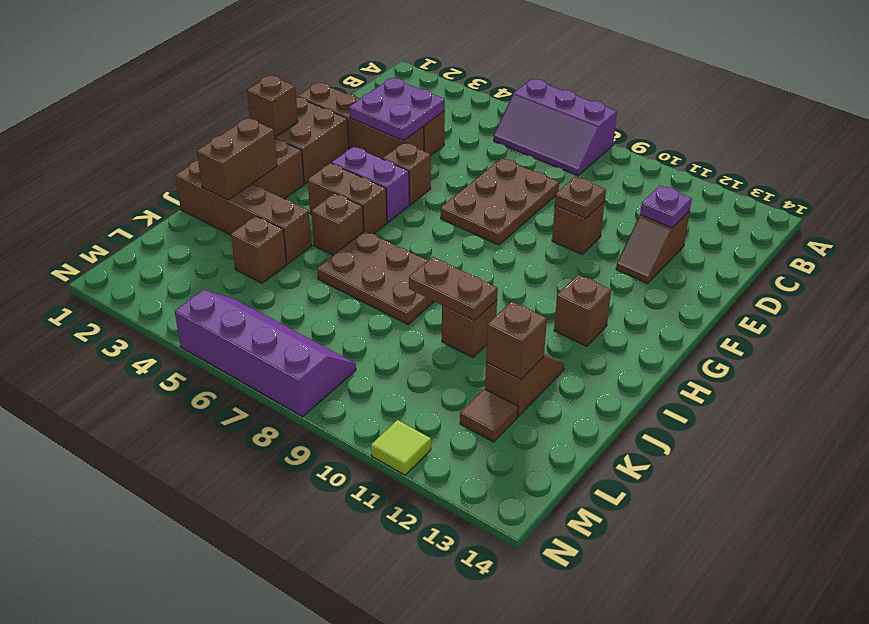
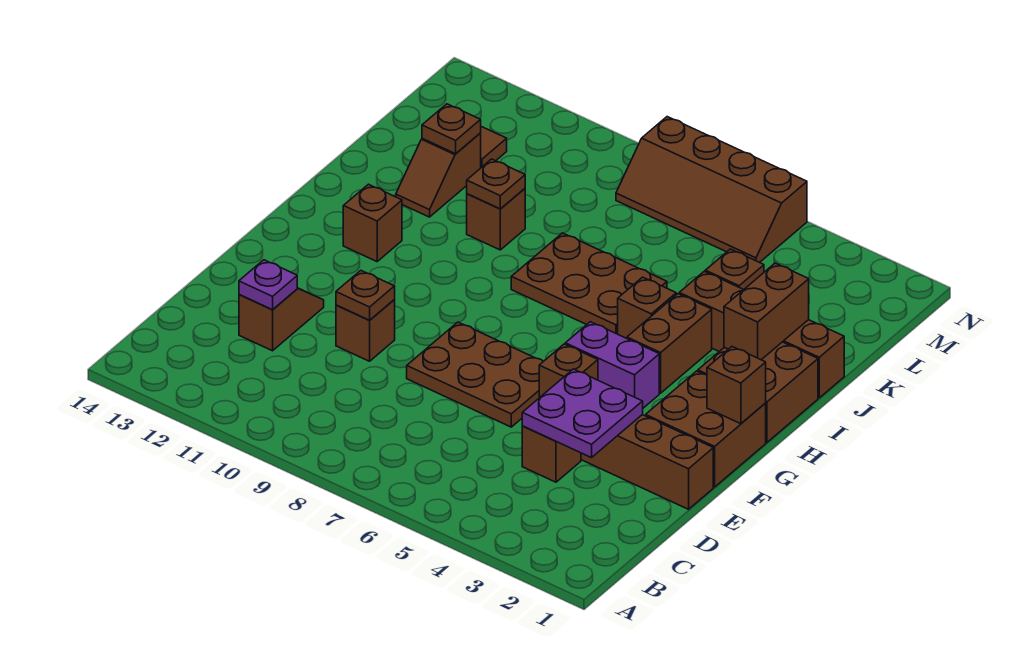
purple 2x3 slope [494,79,617,176] -> none
brown 2x3 plate [441,158,559,245] -> brown 2x3 plate turned to [407,322,543,427]
brown 1x2 brick [308,163,387,234] -> brown 1x2 brick turned to [627,294,712,393]
brown 1x2 plate [409,257,498,321] -> brown 1x1 plate [467,159,525,209]
brown 1x1 brick [486,302,547,380] -> brown 1x1 plate [422,104,481,154]
purple 2x4 slope [175,290,356,417] -> brown 2x4 slope [616,117,807,263]
lime 1x1 tile [371,420,431,475] -> none

